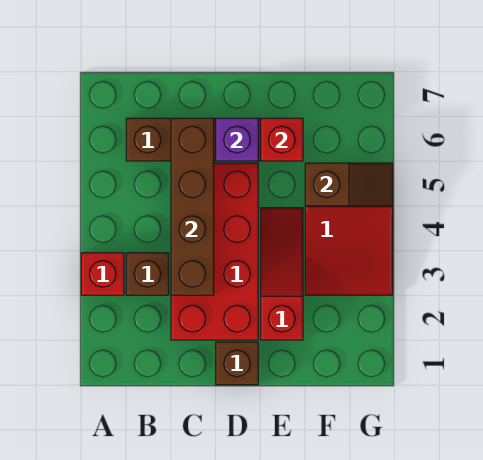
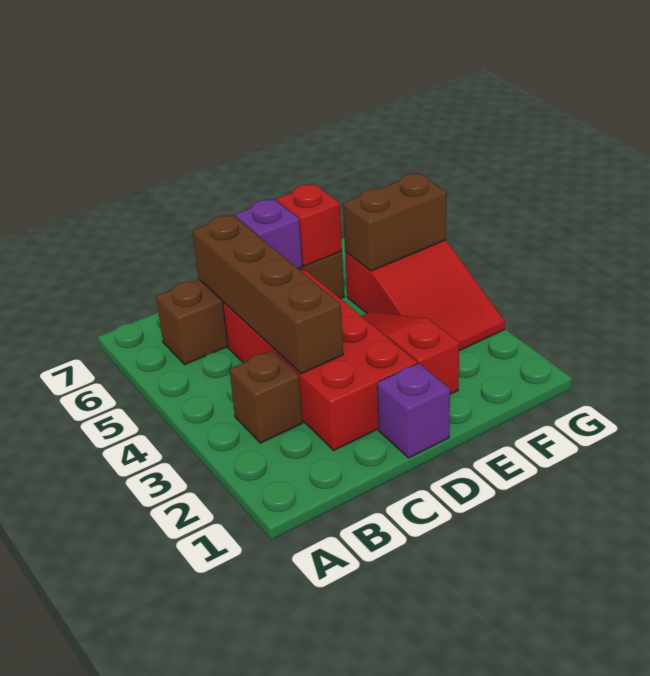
red 1x1 brick [81,253,124,295] -> none
brown 1x1 brick [216,342,258,385] -> purple 1x1 brick [377,363,450,458]
brown 1x2 slope [305,163,393,206] -> brown 1x2 brick [343,174,446,271]

